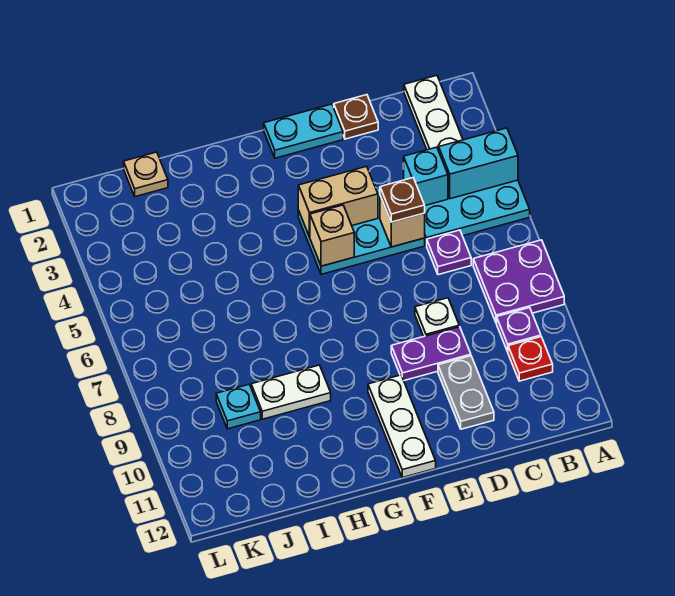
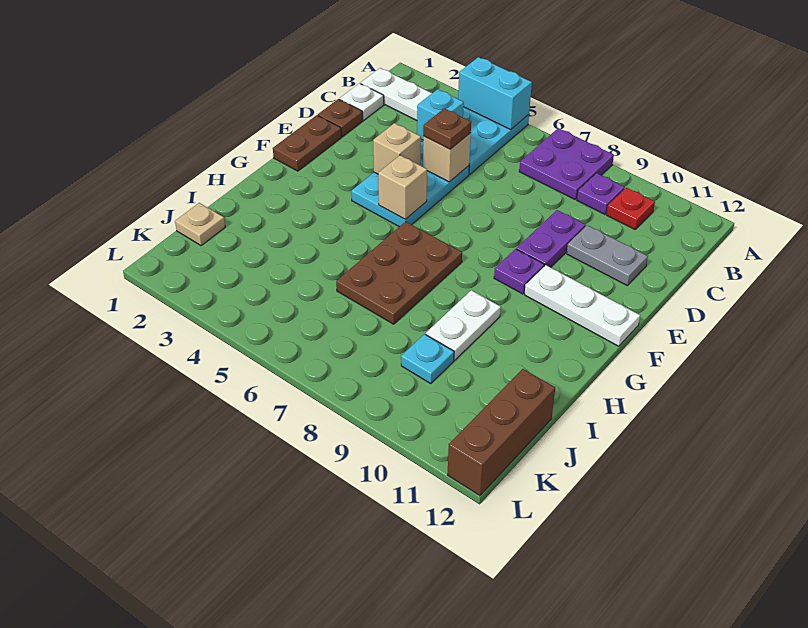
cyan 1x2 brick [439,128,518,199] -> cyan 1x2 brick turned to [458,57,532,129]
purple 1x1 plate [426,230,471,275] -> purple 1x1 plate moved to [494,249,544,294]
white 1x1 plate [415,298,459,336] -> white 1x1 plate moved to [339,83,384,120]
cyan 1x2 plate [264,104,343,158] -> brown 1x2 plate [273,115,341,171]
tan 1x2 brick [298,166,378,237] -> tan 1x1 brick [373,123,421,174]
none -> brown 2x3 plate [336,222,462,324]
none -> brown 1x3 brick [448,369,555,496]

